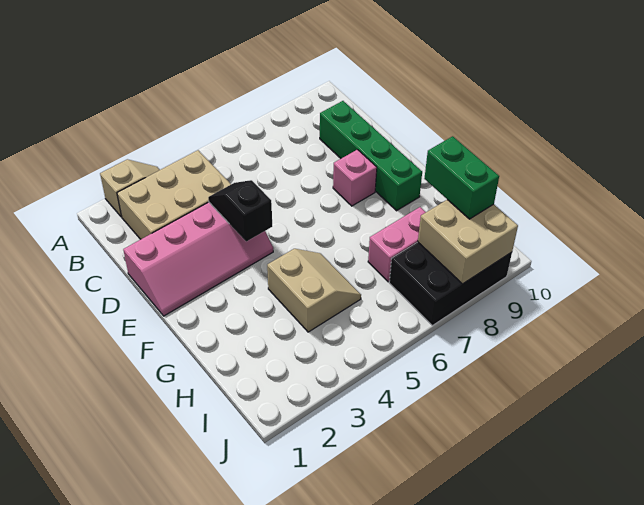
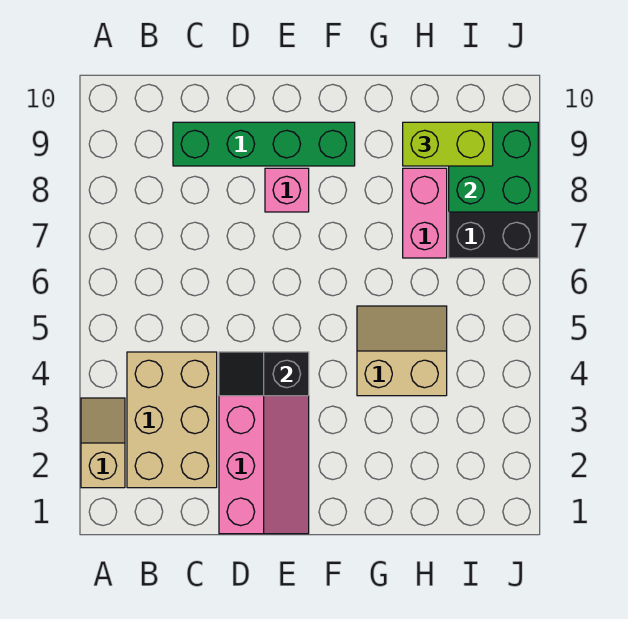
green 1x2 brick [424,136,499,219] -> lime 1x2 brick [403,122,493,166]
tan 2x2 brick [418,200,518,284] -> green 2x2 brick [449,122,538,212]

